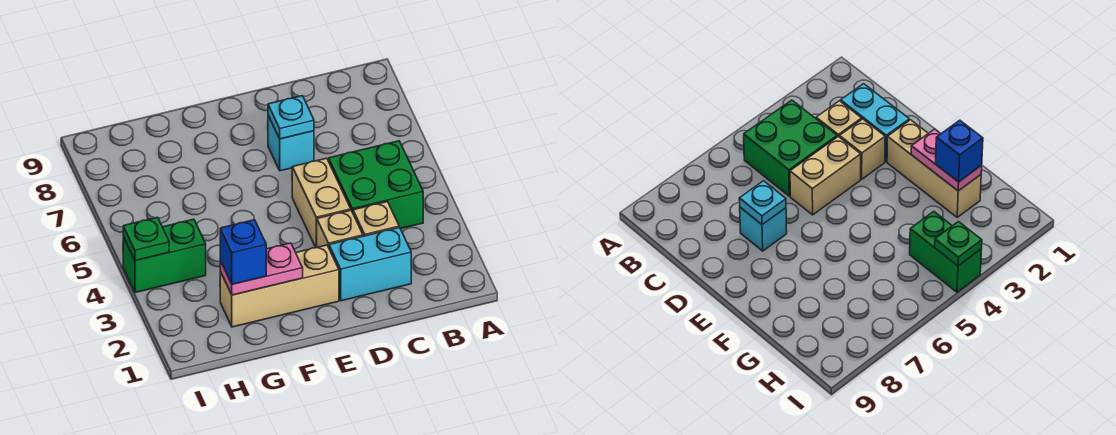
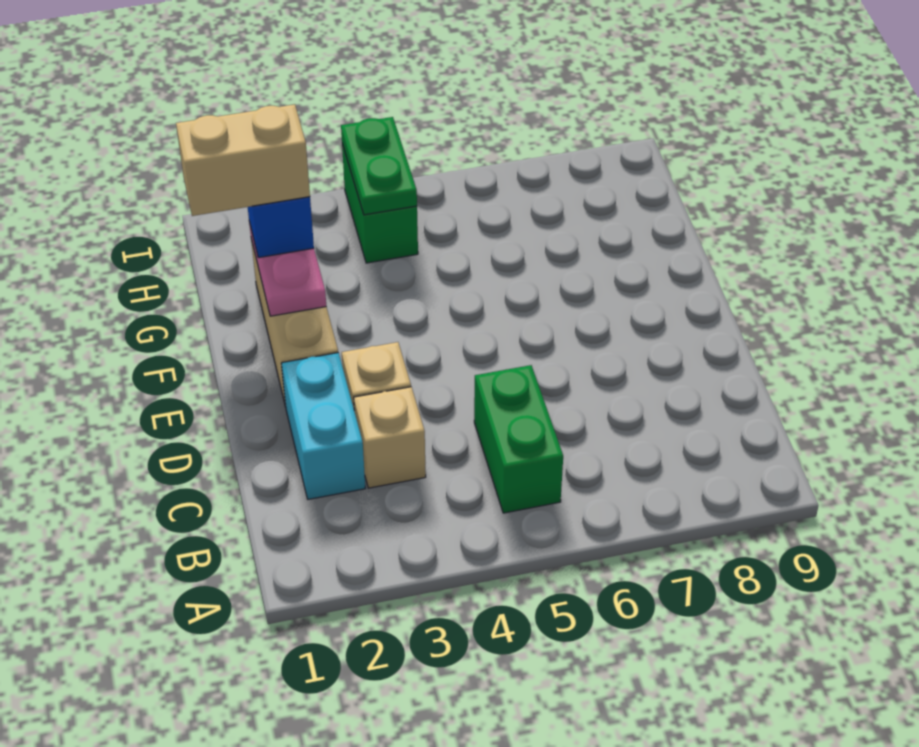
green 2x2 brick [329,141,423,229] -> green 1x2 brick [474,365,563,513]
tan 1x2 brick [292,158,351,247] -> tan 1x2 brick moved to [176,104,310,216]
cyan 1x1 brick [268,116,314,171] -> none
cyan 1x1 plate [268,96,314,139] -> none
green 1x1 plate [123,217,169,261] -> green 1x2 plate [341,117,417,215]

